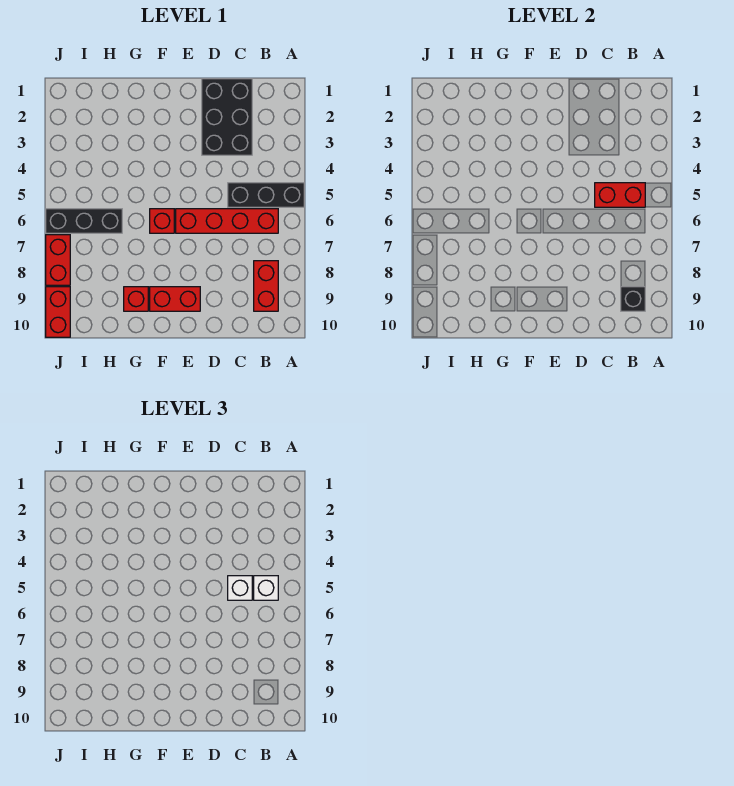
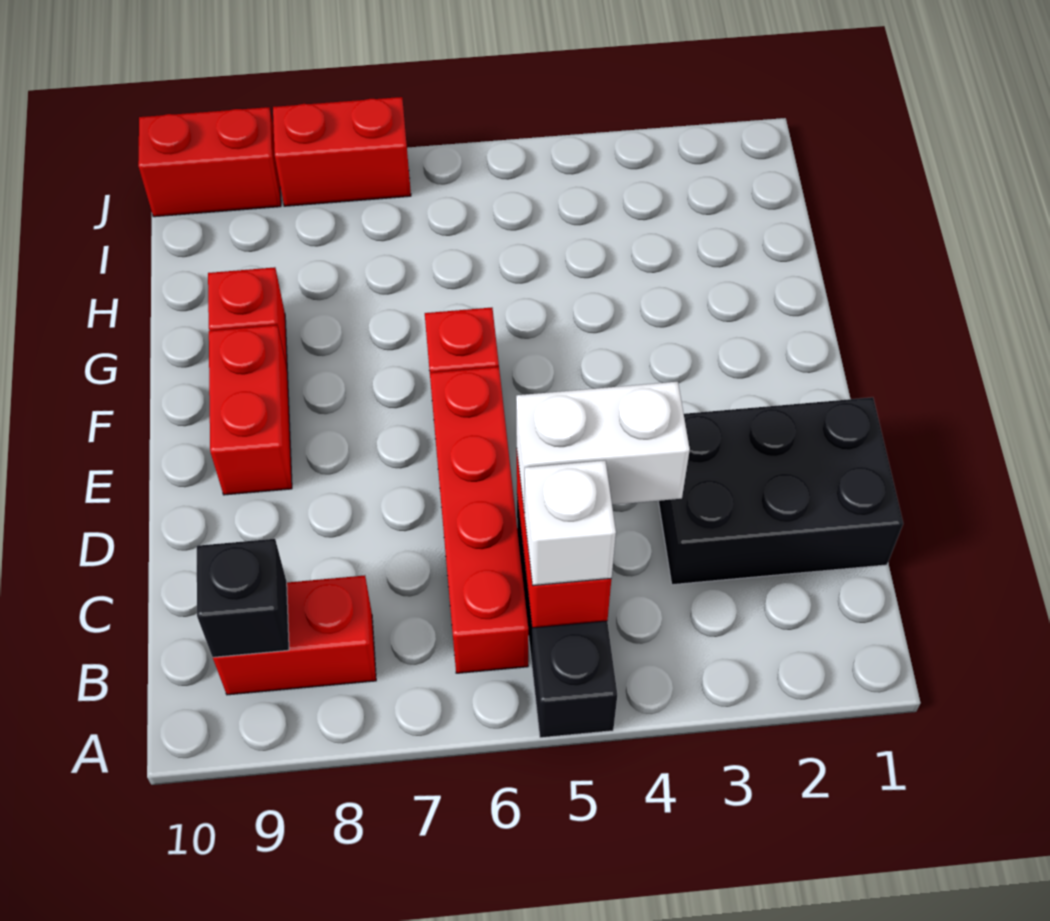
white 1x1 brick [228,576,252,600] -> white 1x2 brick [516,382,690,512]
black 1x3 brick [46,209,122,233] -> none

